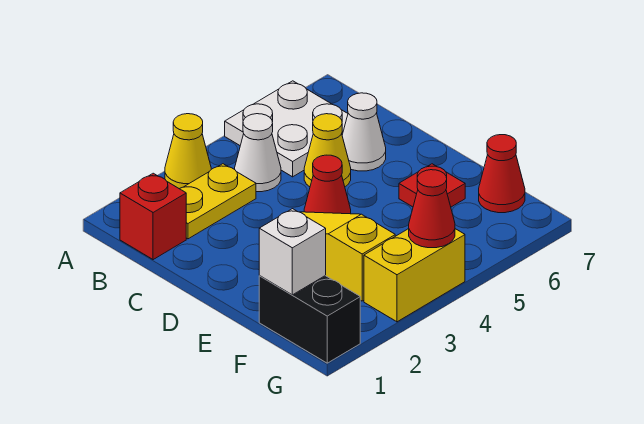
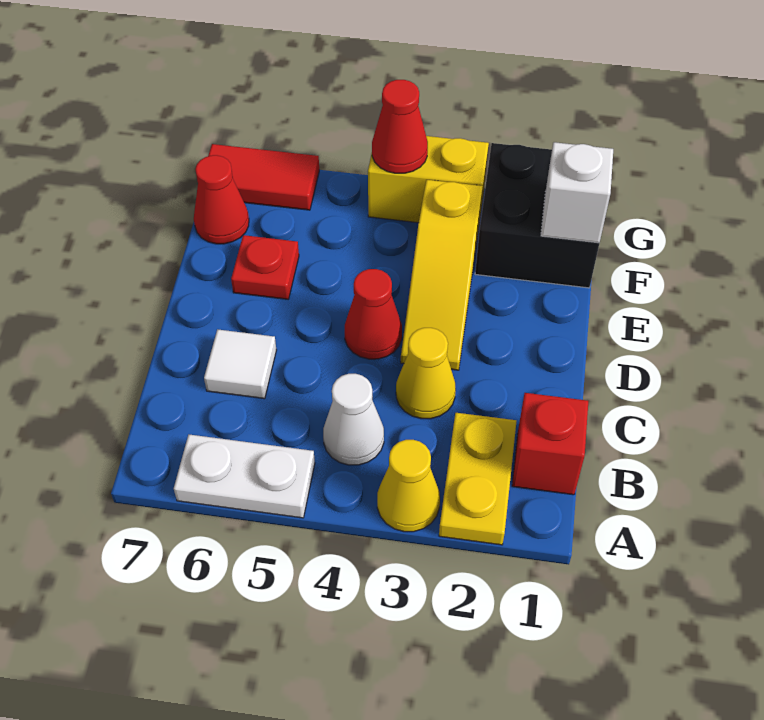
white 2x2 plate [225,81,348,177] -> white 1x2 plate [174,435,315,518]
yellow 1x2 plate [180,164,256,239] -> yellow 1x2 plate turned to [439,413,516,545]
yellow 1x1 cone [304,114,351,187] -> yellow 1x1 cone moved to [396,328,456,419]
white 1x1 cone [342,93,386,171] -> white 1x1 tile [204,329,276,399]
black 1x2 brick [259,276,360,363] -> black 2x2 brick [475,143,599,288]
none -> red 1x2 tile [208,144,319,210]

